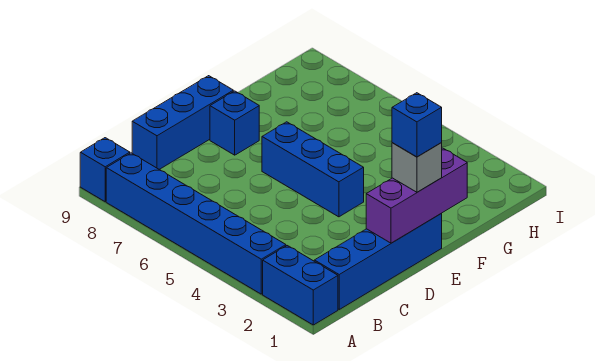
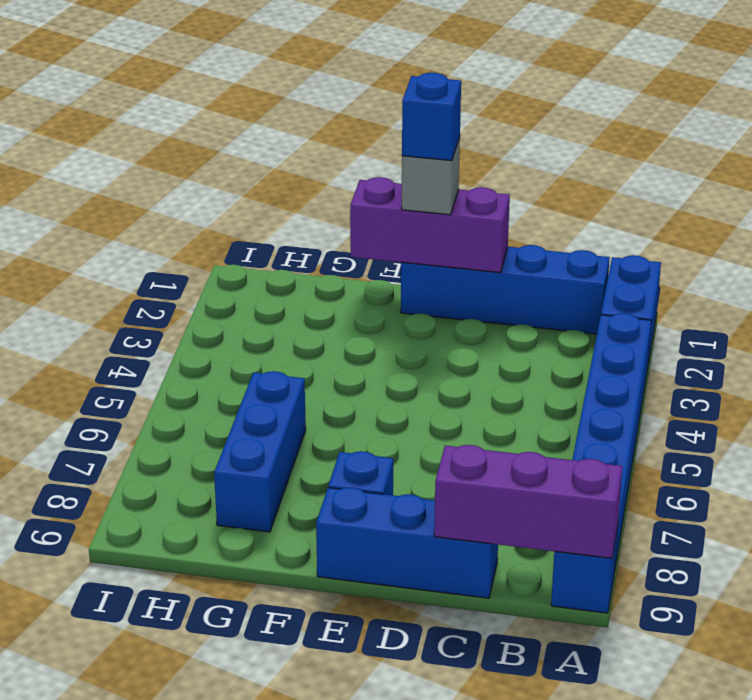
none -> purple 1x3 brick [434,445,622,558]
blue 1x3 brick [262,122,364,217] -> blue 1x3 brick moved to [214,371,306,532]

